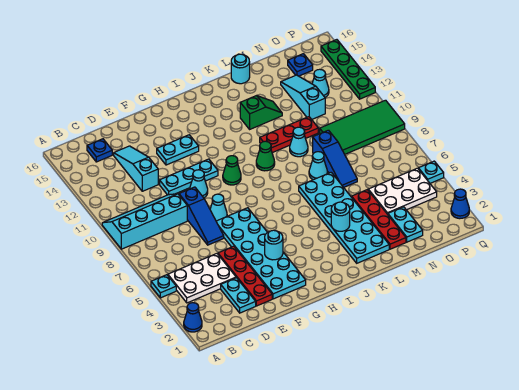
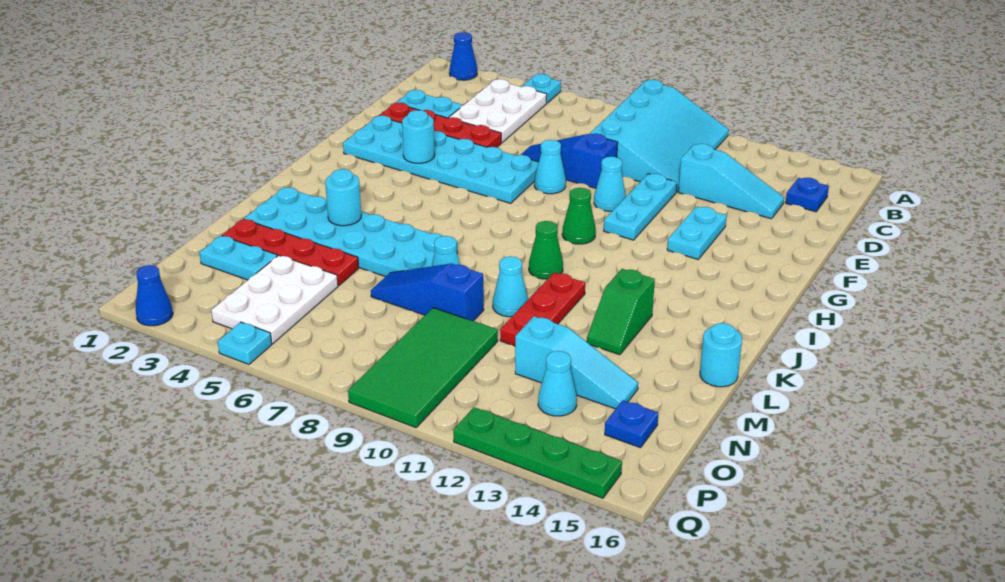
cyan 2x4 slope [102,194,187,249] -> cyan 3x4 slope [590,80,729,192]

